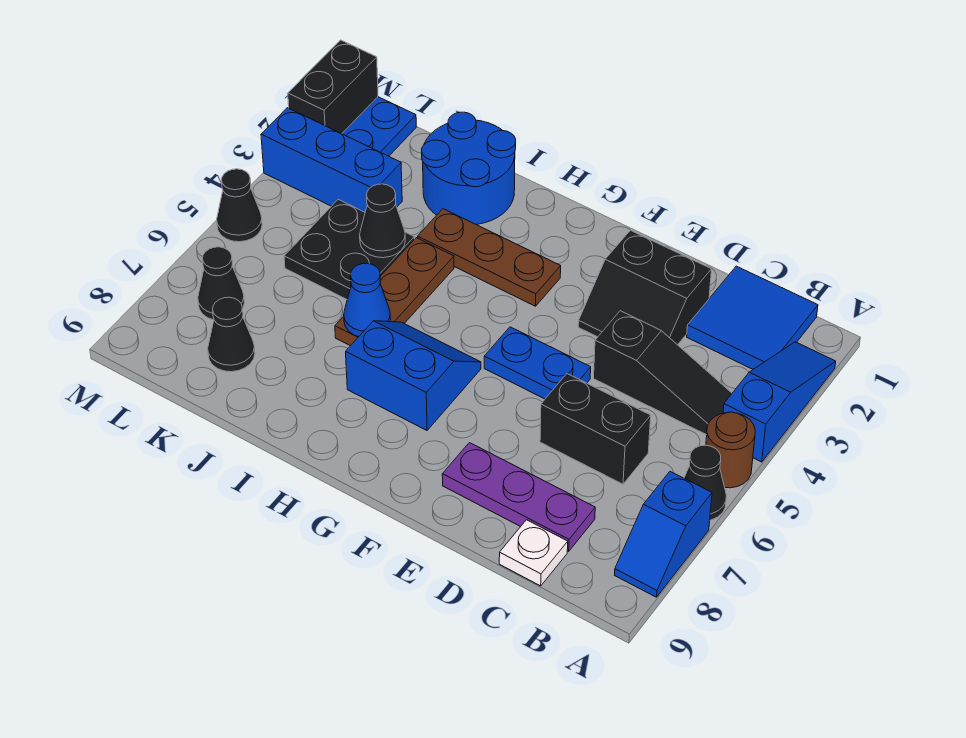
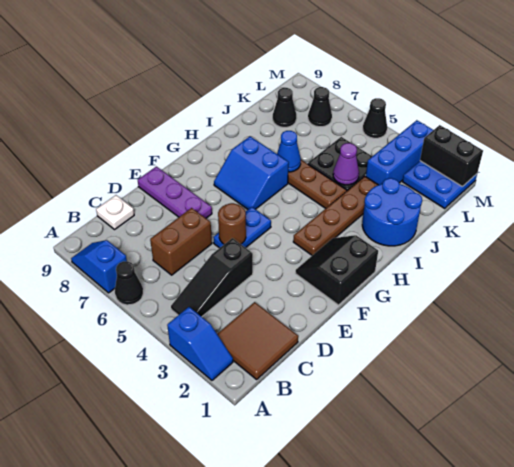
blue 1x3 slope [723,342,836,462] -> blue 1x2 slope [167,307,233,380]
brown 1x1 round brick [706,412,755,488] -> brown 1x1 round brick moved to [218,203,246,244]
blue 2x2 tile [687,266,818,369] -> brown 2x2 tile [217,302,298,379]
black 1x2 brick [540,374,651,484] -> brown 1x2 brick [150,208,212,275]
purple 1x3 plate [442,443,595,551] -> purple 1x3 plate turned to [138,167,212,218]
black 2x2 slope [578,230,712,345] -> black 2x2 slope moved to [295,235,378,305]
brown 1x3 plate [418,209,561,306] -> brown 1x4 plate [293,176,378,255]
blue 2x2 slope [346,321,481,430] -> blue 2x2 slope turned to [214,136,289,209]
black 1x1 cone [360,184,405,258] -> purple 1x1 cone [333,143,359,185]

